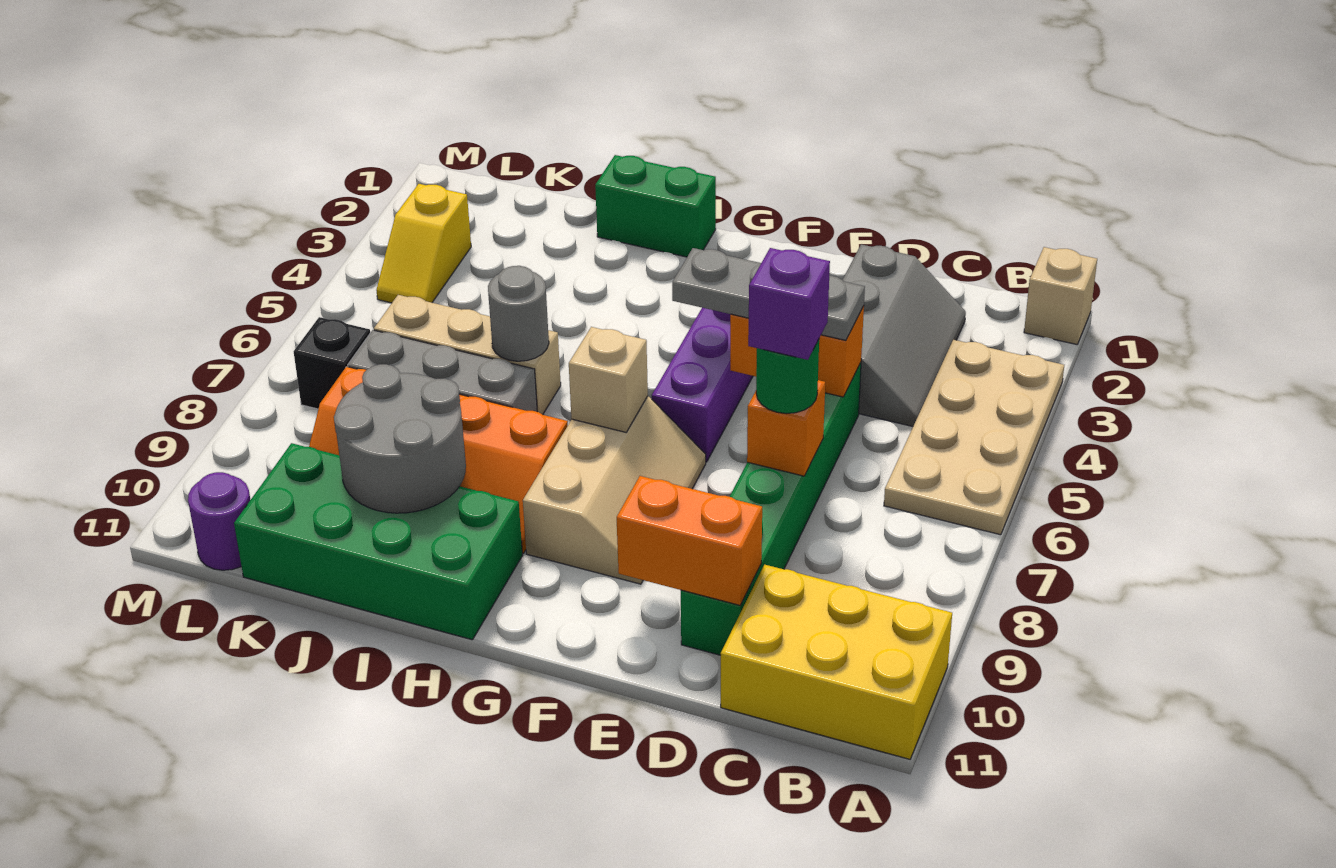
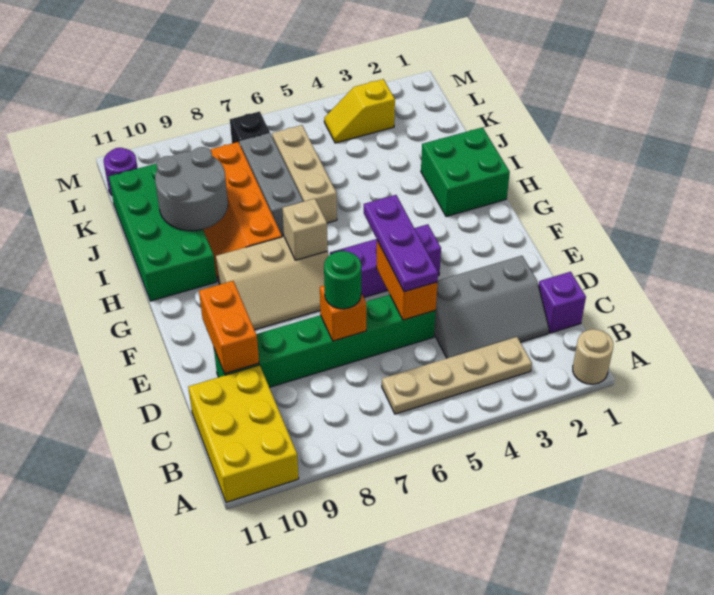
tan 1x1 brick [1024,247,1097,344] -> tan 1x1 round brick [573,329,613,384]
tan 2x4 plate [884,340,1064,535] -> tan 1x4 plate [382,337,532,414]
grey 1x3 plate [672,248,865,340] -> purple 1x3 plate [364,195,438,292]
purple 1x1 brick [748,248,830,360] -> purple 1x1 brick moved to [539,272,586,333]
green 1x2 brick [595,155,716,257] -> green 2x2 brick [421,127,510,217]
grey 1x1 round brick [488,266,549,361] -> none

